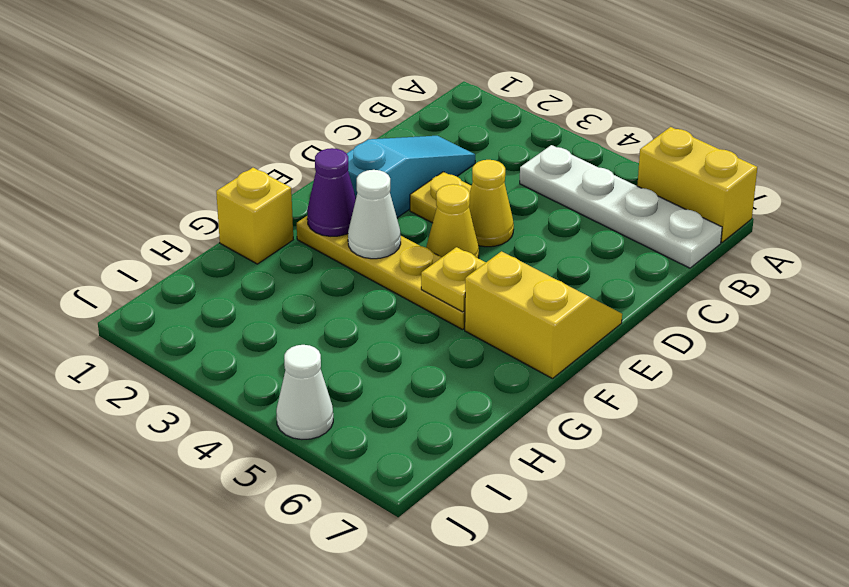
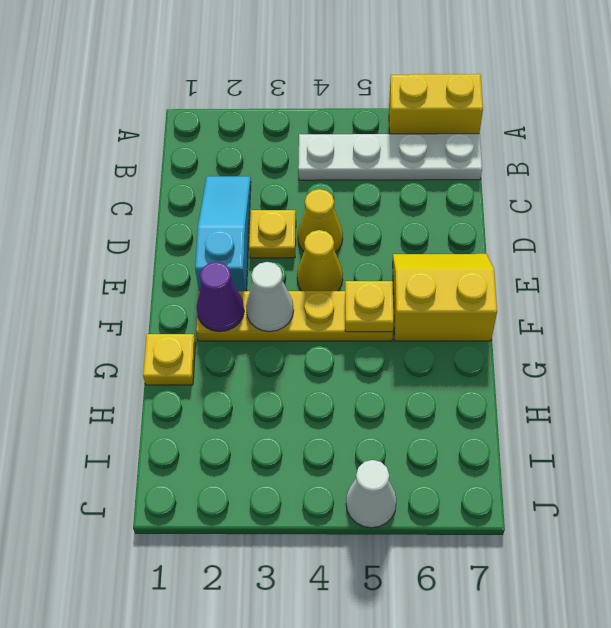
yellow 1x1 brick [216,168,293,264] -> yellow 1x1 plate [143,334,196,385]

